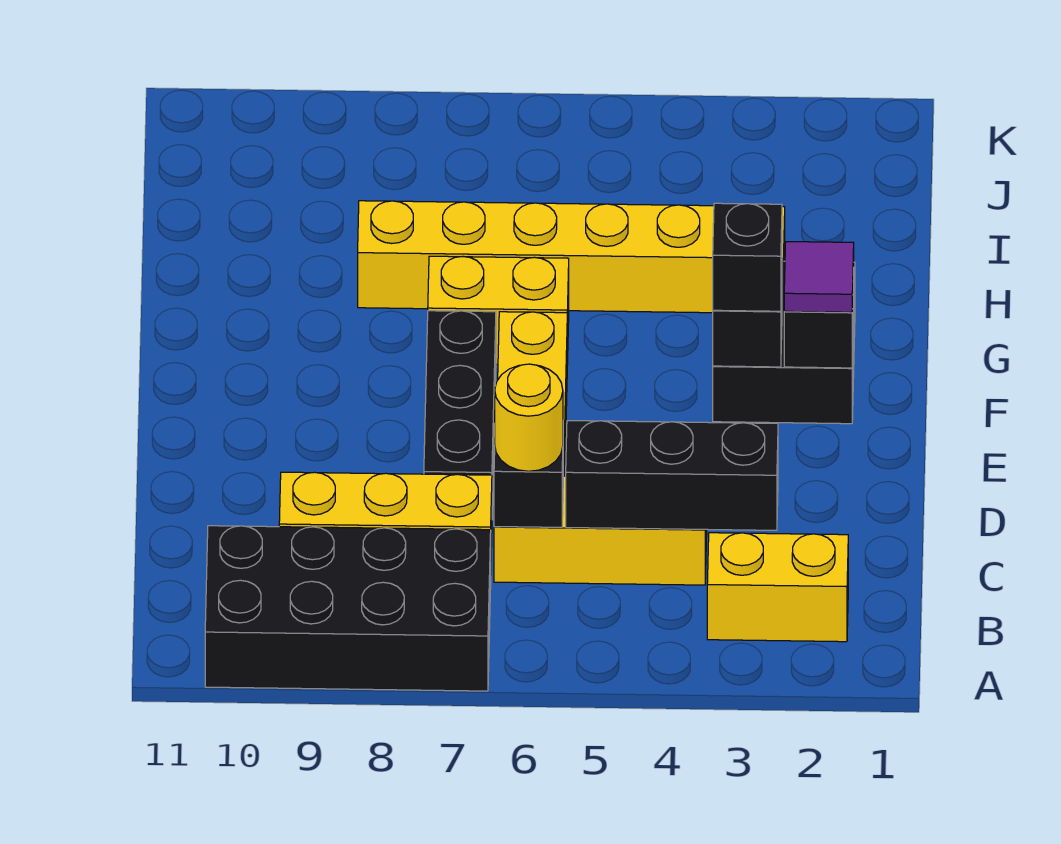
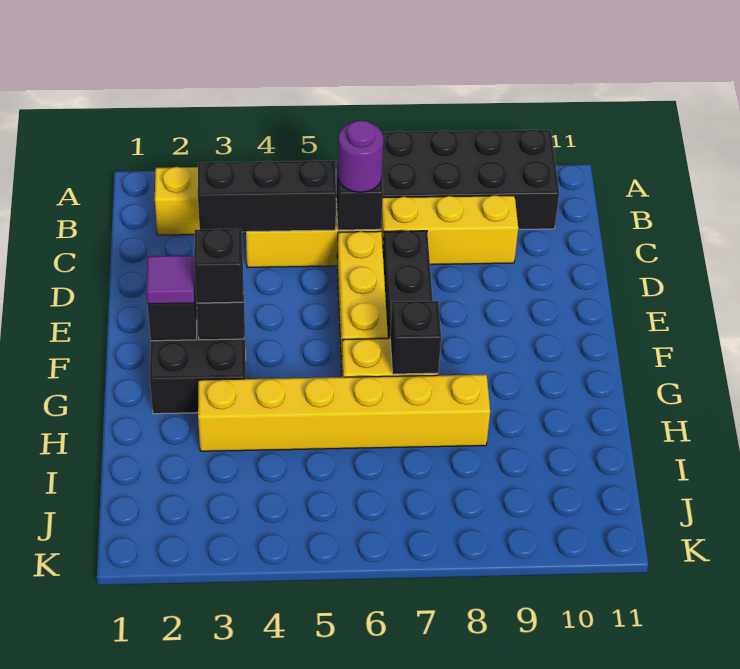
yellow 1x1 round brick [495,364,563,471] -> purple 1x1 round brick [338,120,384,192]
none -> black 1x1 brick [390,301,441,374]

